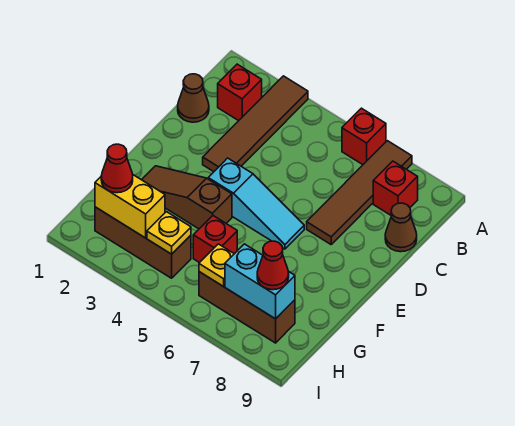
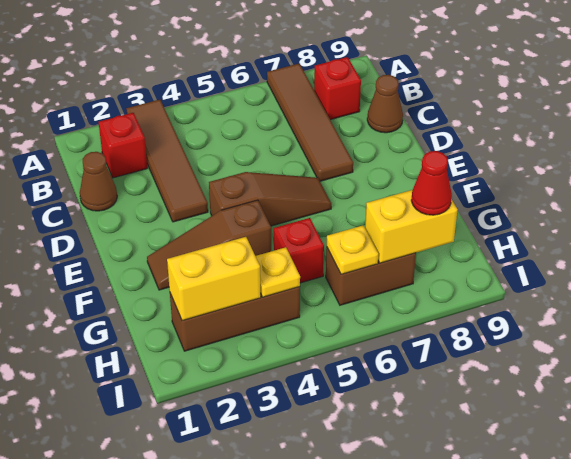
red 1x1 brick [342,108,386,165] -> none
cyan 1x3 slope [208,158,304,249] -> brown 1x3 slope [209,172,331,226]
red 1x1 cone [101,144,133,193] -> none
brown 1x3 brick [199,272,295,343] -> brown 1x2 brick [326,248,416,305]
cyan 1x2 brick [225,244,295,319] -> yellow 1x2 brick [365,190,458,263]

